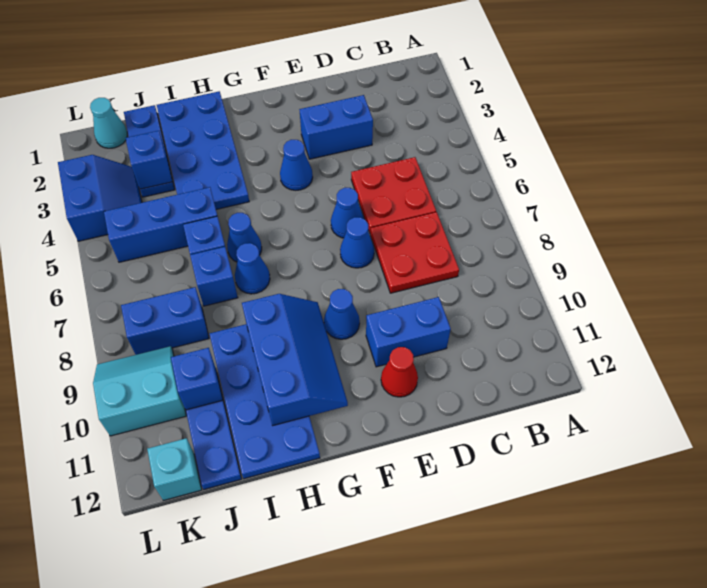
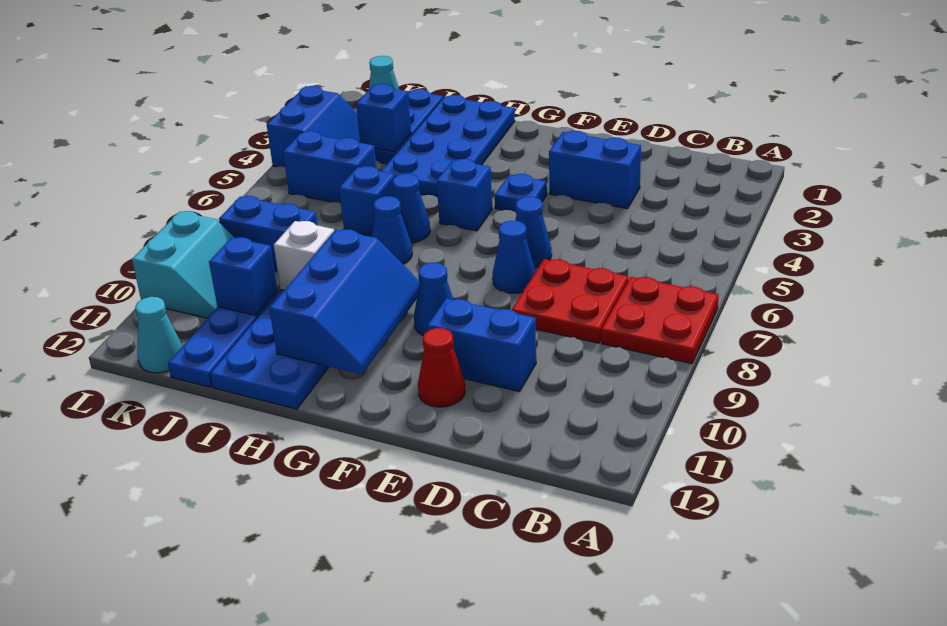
red 2x2 plate [351,157,436,233] -> red 2x2 plate moved to [601,277,719,364]
blue 1x1 cone [280,140,313,190] -> blue 1x1 plate [495,174,547,212]
blue 1x3 brick [104,187,217,262] -> blue 1x2 brick [283,131,376,203]
blue 1x1 brick [190,247,238,306] -> blue 1x1 brick moved to [437,159,493,231]
none -> white 1x1 brick [274,221,334,290]
cyan 2x2 slope [93,346,186,436] -> cyan 2x2 slope turned to [132,211,235,318]
cyan 1x1 brick [147,438,202,500] -> cyan 1x1 cone [135,297,182,373]

